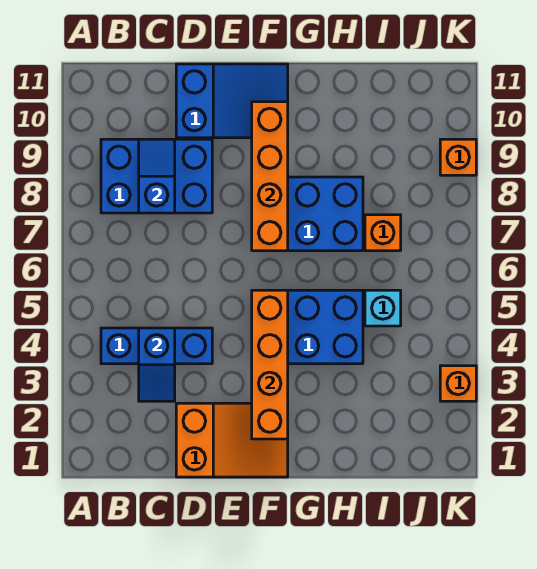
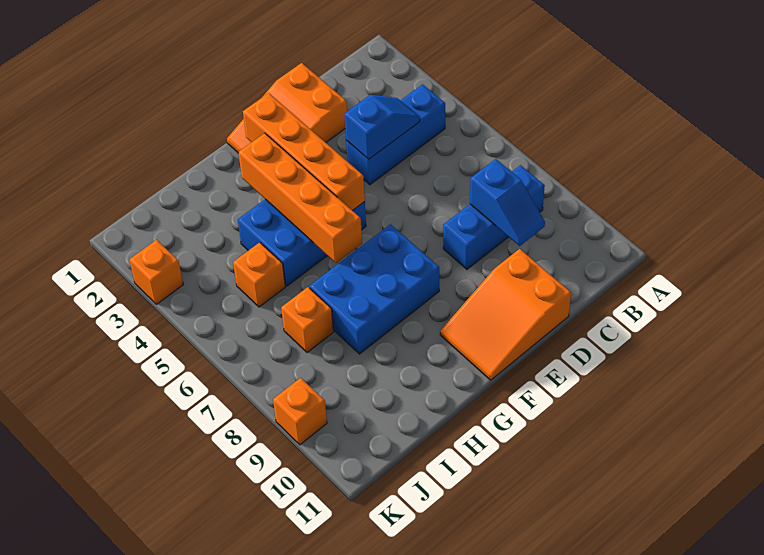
blue 2x3 brick [101,139,212,213] -> blue 1x3 brick [443,165,545,269]
blue 1x2 slope [139,328,175,401] -> blue 1x2 slope turned to [344,95,420,159]
blue 2x3 slope [176,64,288,138] -> orange 2x3 slope [440,249,571,380]
orange 1x4 brick [252,102,288,251] -> orange 1x4 brick moved to [238,133,362,263]
cyan 1x1 brick [365,290,401,326] -> orange 1x1 brick [233,242,285,307]

